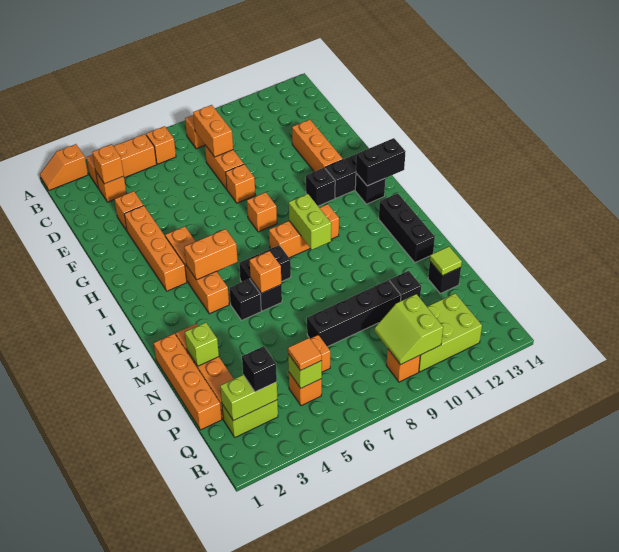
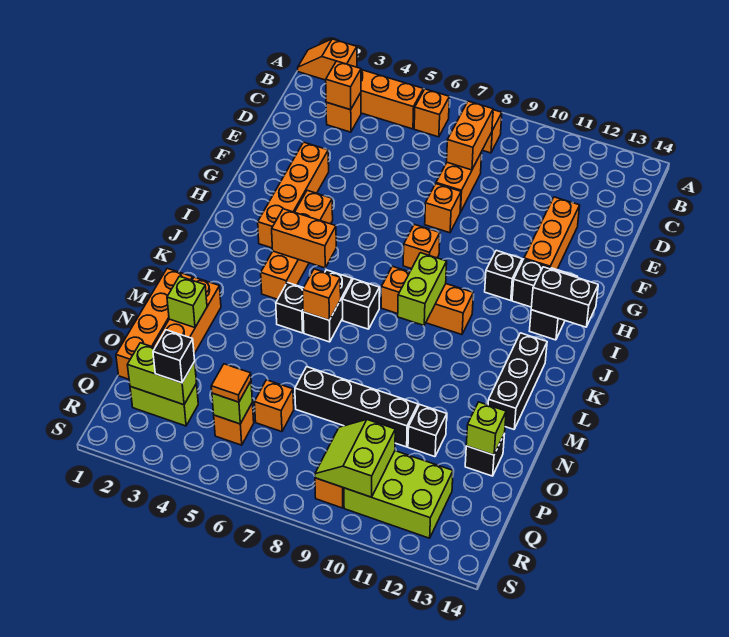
orange 1x1 brick [115,191,143,231] -> none
lime 1x1 tile [430,247,462,276] -> lime 1x1 brick [466,402,506,455]

